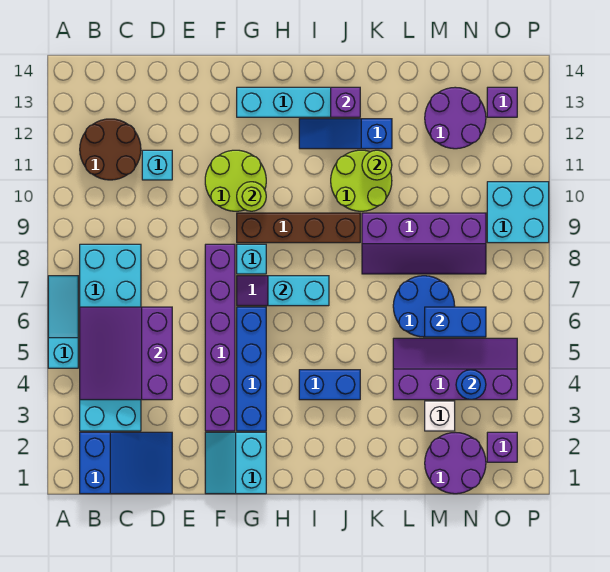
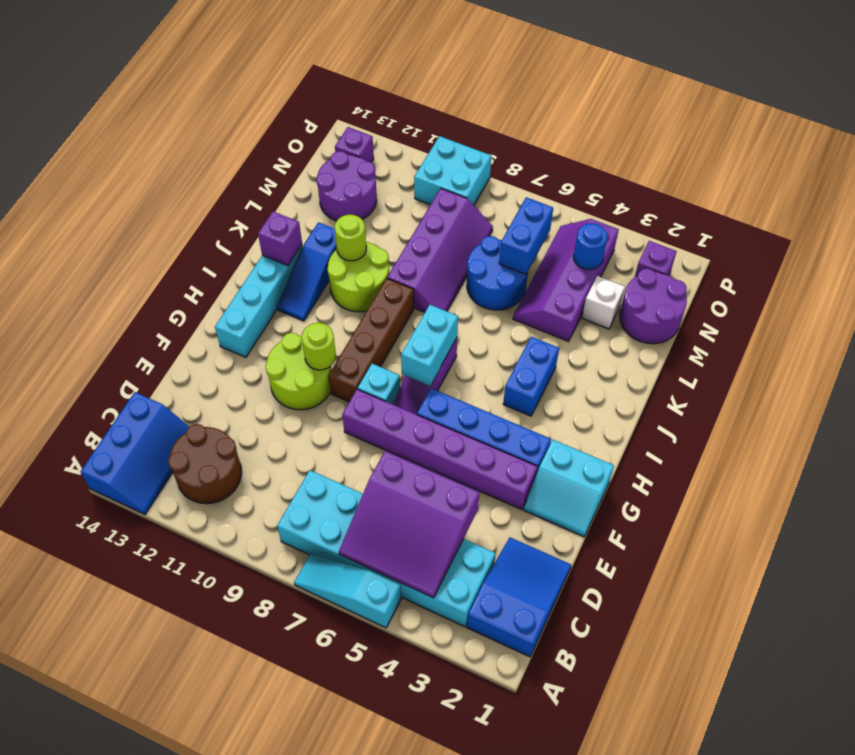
none -> blue 2x3 slope [80,392,189,514]
cyan 1x1 brick [142,150,172,180] -> none

